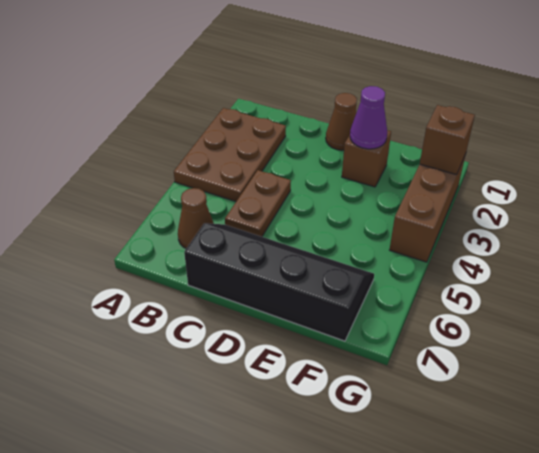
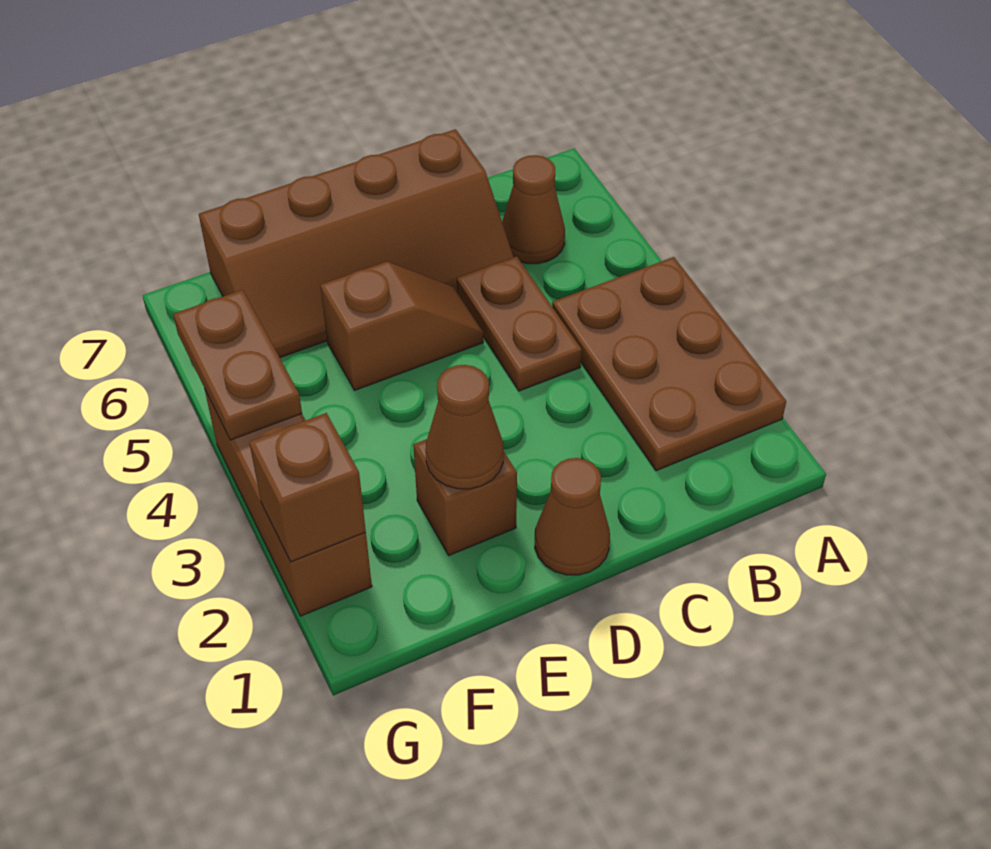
black 2x4 slope [184,223,374,341] -> brown 2x4 slope [199,129,514,358]
none -> brown 1x2 slope [320,262,483,390]
purple 1x1 cone [350,86,387,149] -> brown 1x1 cone [426,365,503,489]
none -> brown 1x2 plate [173,290,302,440]

